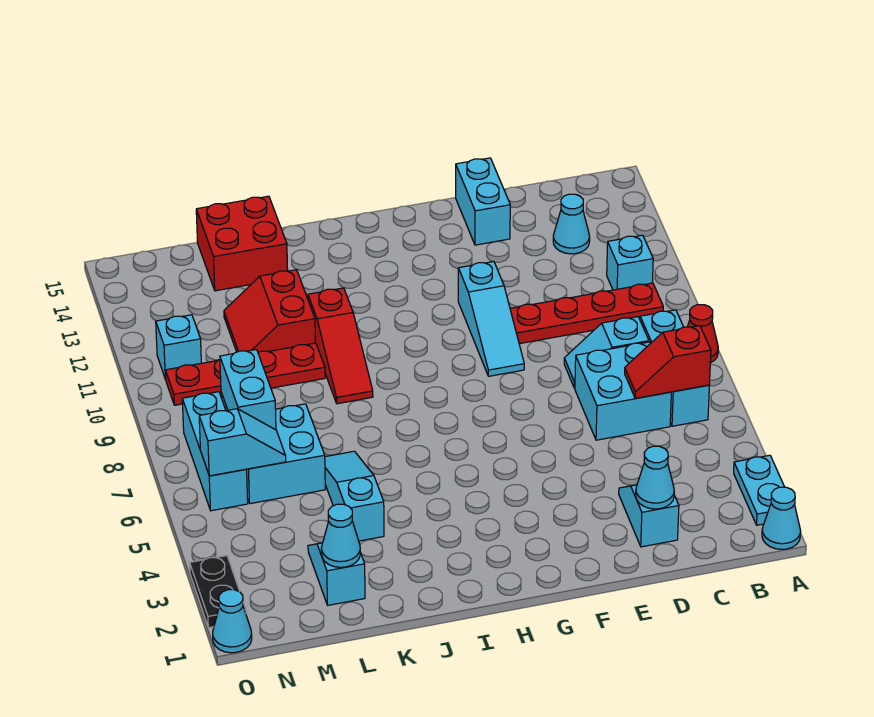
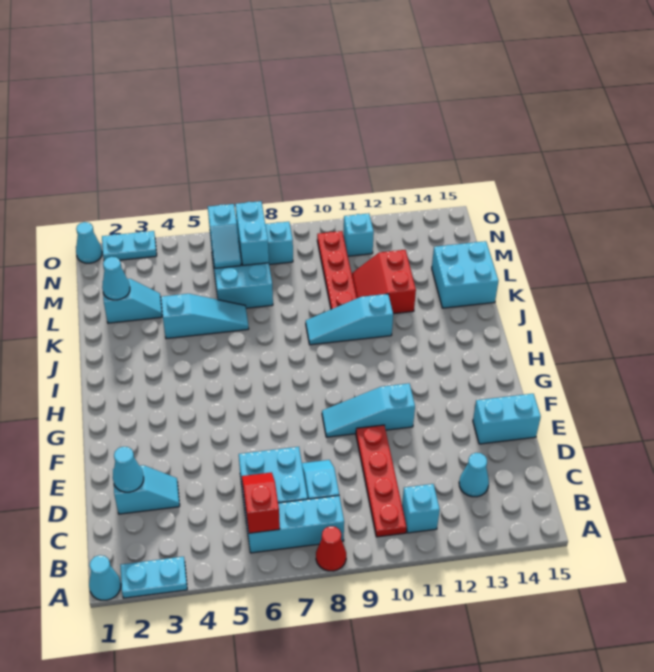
red 1x3 slope [308,288,373,404] -> cyan 1x3 slope [306,294,393,345]
red 2x2 slope [224,270,315,352] -> red 2x2 slope turned to [352,250,416,314]
red 2x2 brick [196,196,288,291] -> cyan 2x2 brick [432,241,499,308]
cyan 1x2 brick [220,350,276,430] -> cyan 1x2 brick turned to [235,201,269,265]
black 1x2 plate [190,556,246,628] -> cyan 1x2 plate [102,231,157,260]

